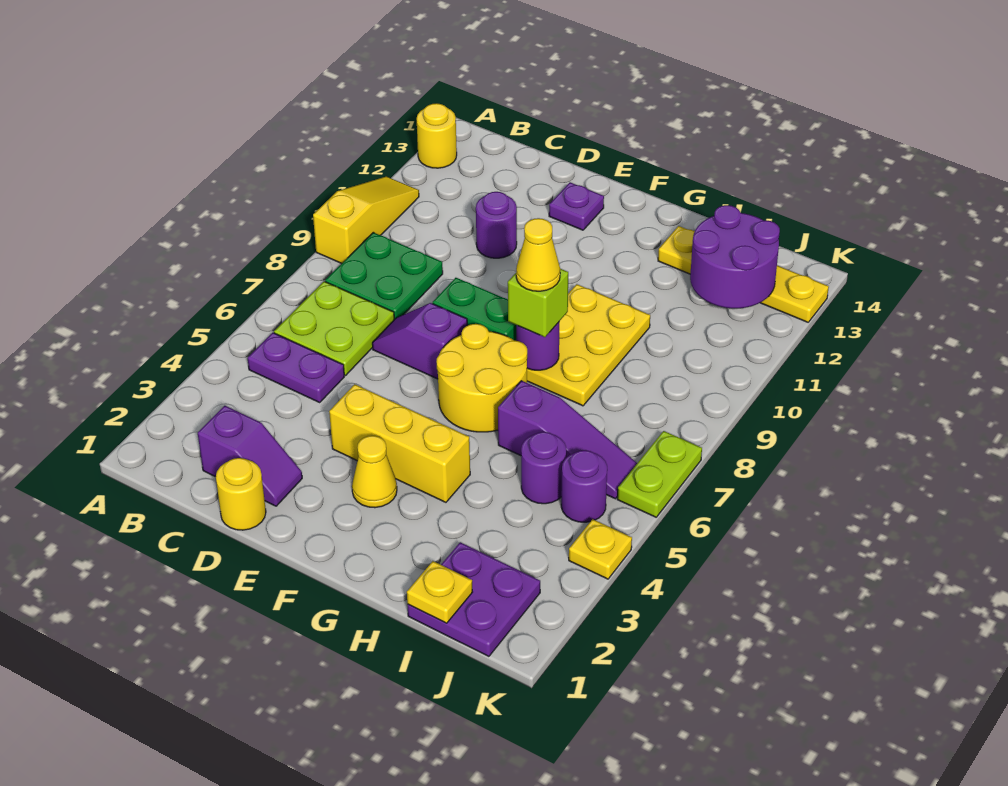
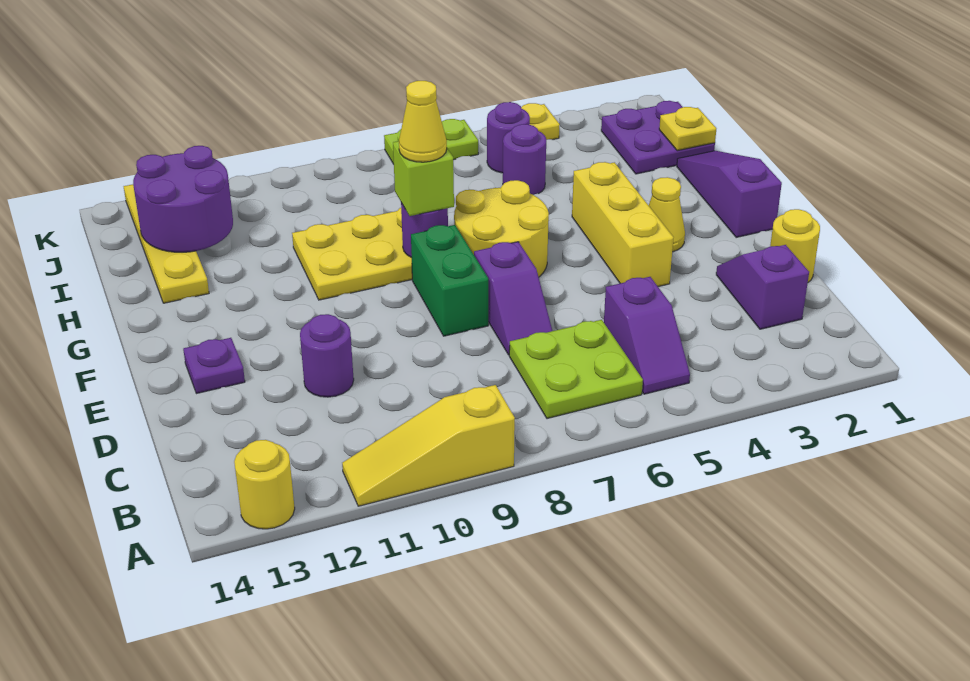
purple 1x2 plate [248,333,344,402] -> purple 1x2 slope [604,277,690,394]
green 2x2 plate [325,232,443,320] -> none
purple 1x3 slope [498,381,637,499] -> purple 1x3 slope moved to [677,151,782,237]

